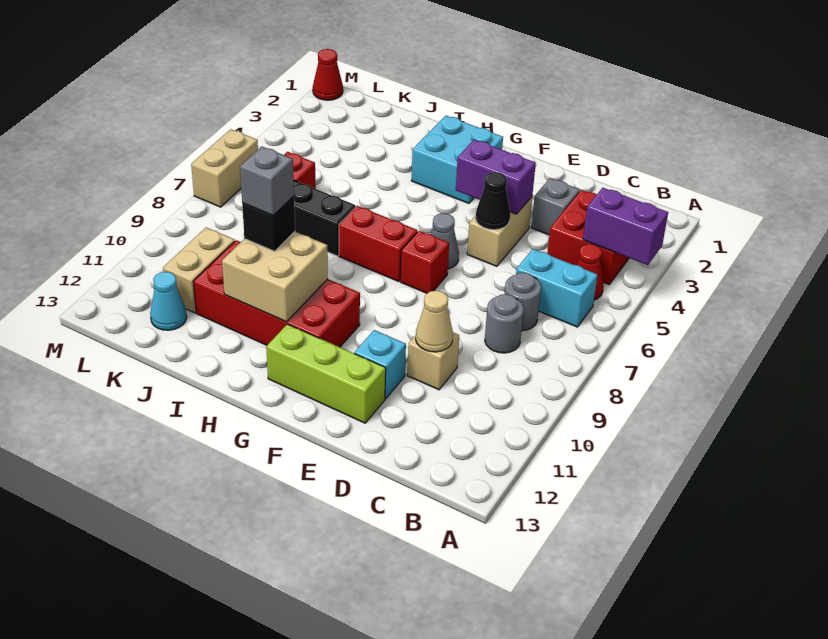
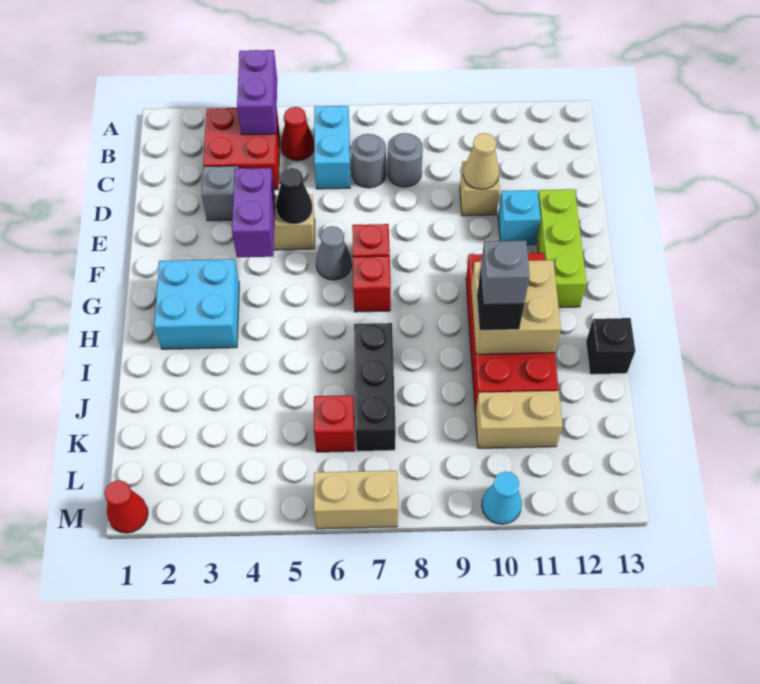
red 1x2 brick [339,206,418,282] -> red 1x1 brick [353,256,391,312]
none -> black 1x1 brick [586,318,635,374]
cyan 1x1 cone [150,272,187,330] -> cyan 1x1 cone moved to [482,471,522,524]

